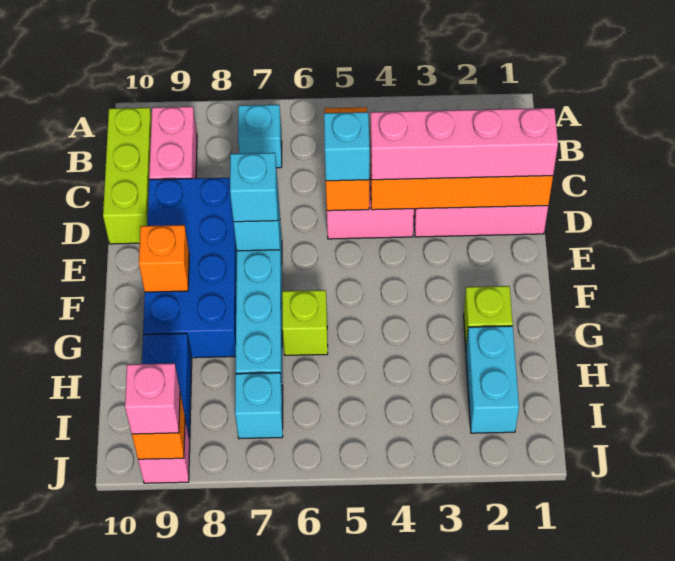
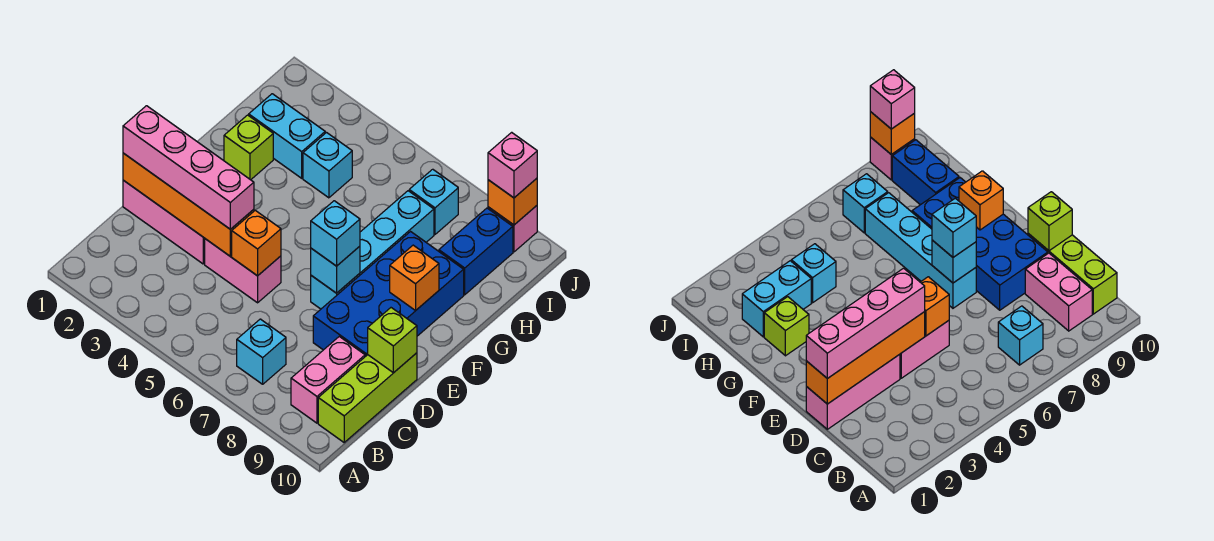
orange 1x2 brick [324,107,369,211] -> orange 1x1 brick [232,210,281,276]
cyan 1x1 brick [324,112,370,181] -> cyan 1x1 brick moved to [303,133,352,198]
lime 1x1 brick [282,290,328,355] -> lime 1x1 brick moved to [368,308,417,373]
cyan 1x2 brick [466,326,519,433] -> cyan 1x2 brick turned to [249,94,325,178]

